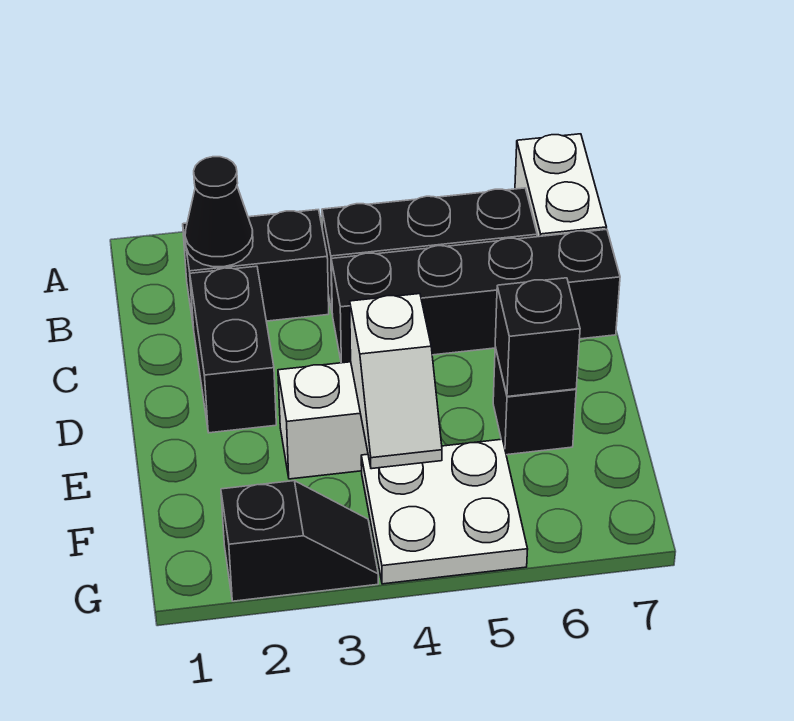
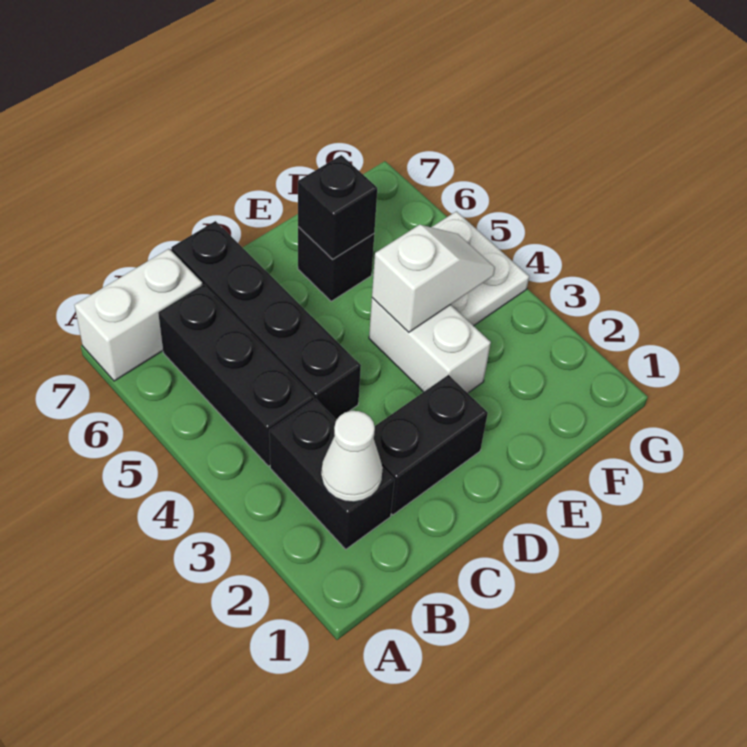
black 1x1 cone [185,157,253,267] -> white 1x1 cone [321,411,383,502]
black 1x2 slope [221,481,378,601] -> none

